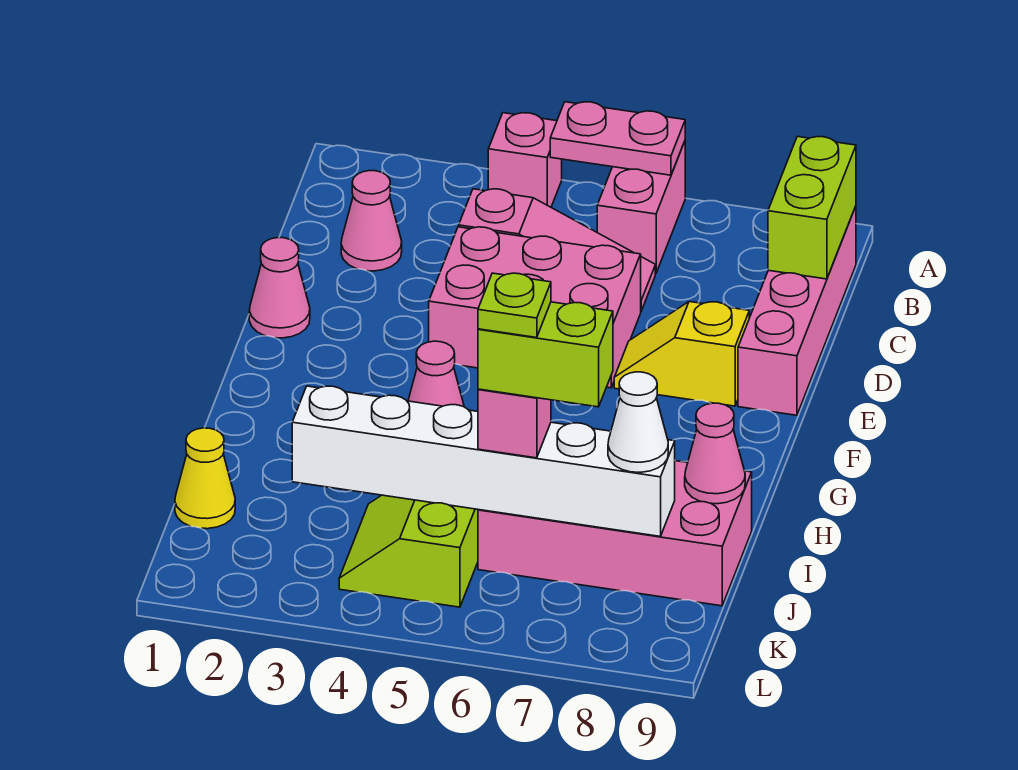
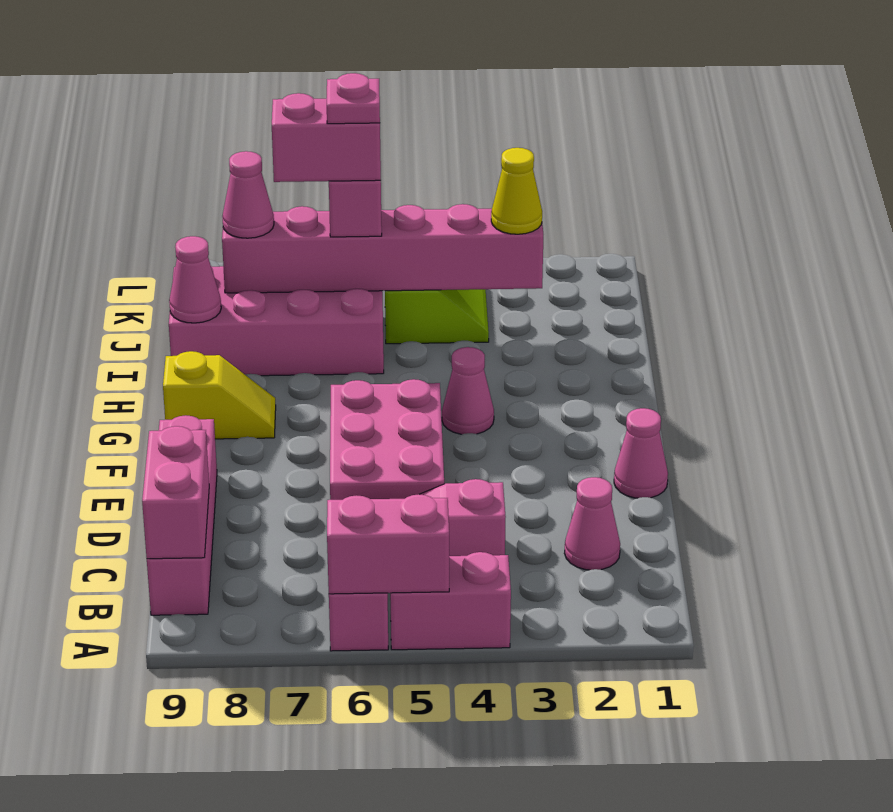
pink 1x1 brick [488,113,562,207] -> pink 1x2 brick [390,552,511,650]
pink 1x2 plate [550,102,685,175] -> pink 1x2 brick [327,494,449,594]
lime 1x2 brick [768,136,856,279] -> pink 1x2 brick [142,426,209,559]
pink 2x3 brick [429,227,641,388] -> pink 2x3 brick turned to [330,379,444,500]
yellow 1x2 slope [614,302,749,406] -> yellow 1x2 slope moved to [163,351,276,439]
yellow 1x1 cone [175,428,235,529] -> yellow 1x1 cone moved to [491,148,542,234]
white 1x6 brick [292,386,675,536] -> pink 1x6 brick [222,204,543,293]
lime 1x2 brick [478,302,613,407] -> pink 1x2 brick [272,93,381,182]
lime 1x1 plate [478,273,551,338] -> pink 1x1 plate [327,73,380,124]
white 1x1 cone [608,372,668,472] -> pink 1x1 cone [222,151,274,238]

